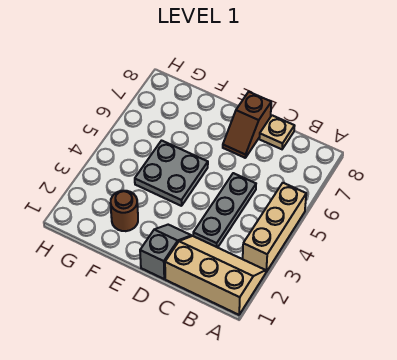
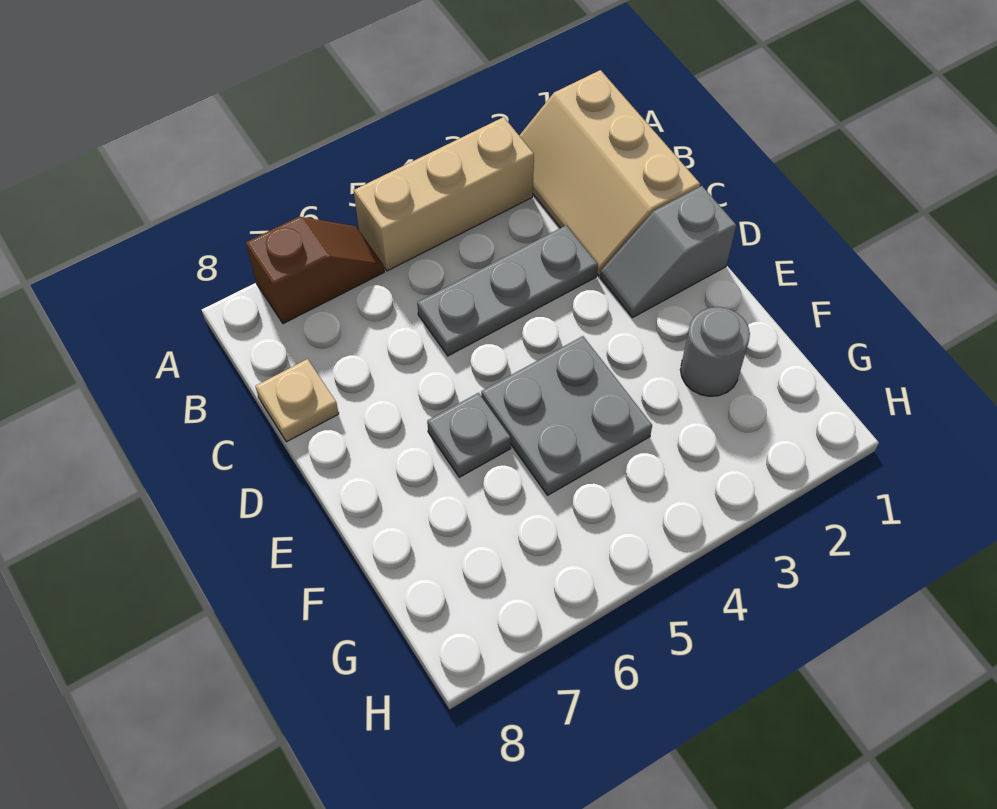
brown 1x2 slope [223,92,271,158] -> brown 1x2 slope moved to [246,217,384,324]
none -> grey 1x1 plate [427,393,511,477]
brown 1x1 round brick [111,191,138,231] -> grey 1x1 round brick [680,307,750,396]

